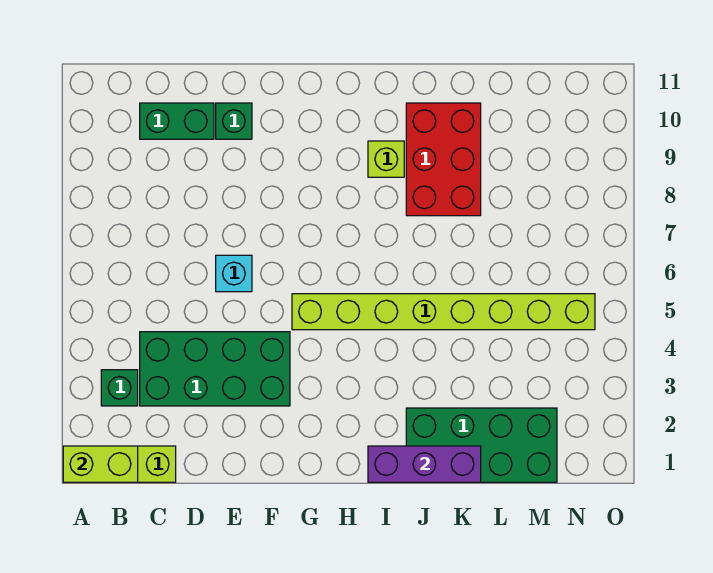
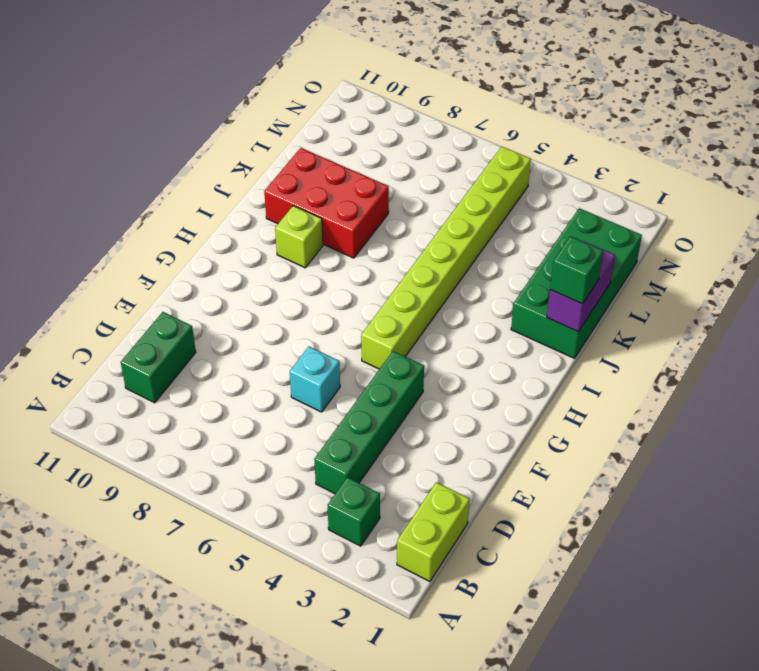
lime 1x2 brick [63,446,138,482] -> none
green 2x4 brick [140,332,290,406] -> green 1x4 brick [314,351,424,494]
green 1x1 brick [216,103,252,139] -> green 1x1 brick moved to [550,237,603,304]
purple 1x3 brick [368,446,481,482] -> purple 1x2 brick [547,241,615,332]

